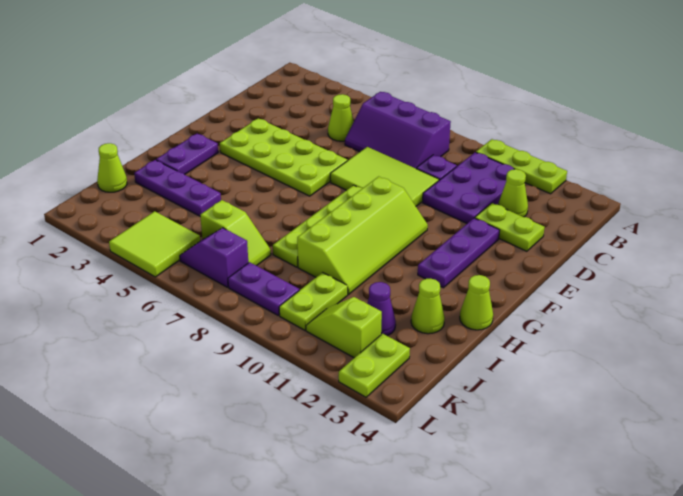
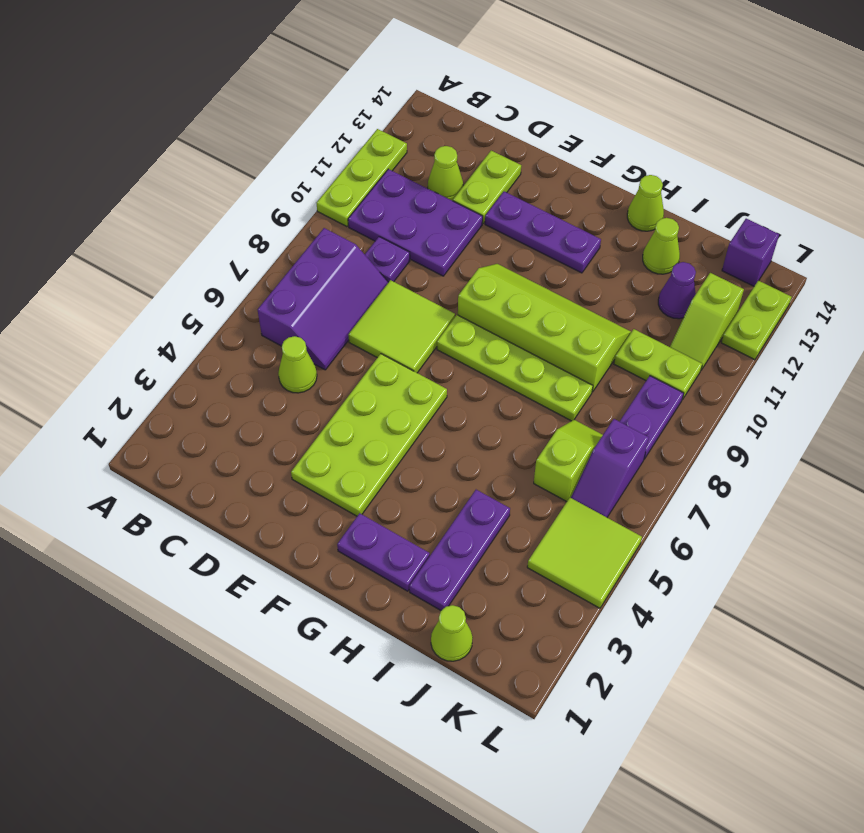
lime 2x3 tile [330,147,439,206] -> lime 2x2 tile [348,280,455,373]
lime 1x2 plate [339,334,410,397] -> lime 1x2 plate turned to [721,281,791,360]
none -> purple 1x1 brick [722,219,779,286]

